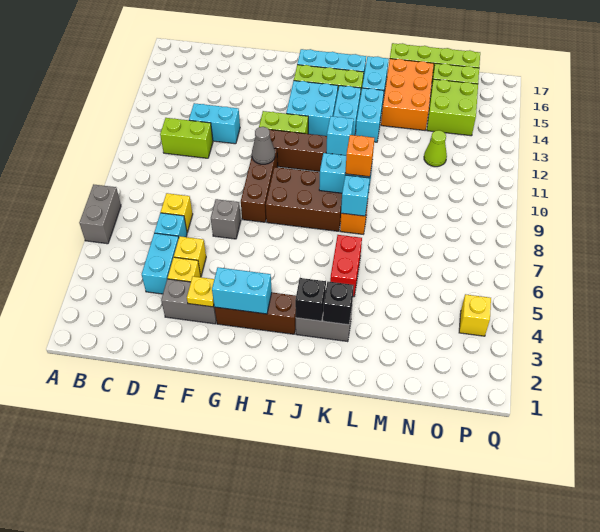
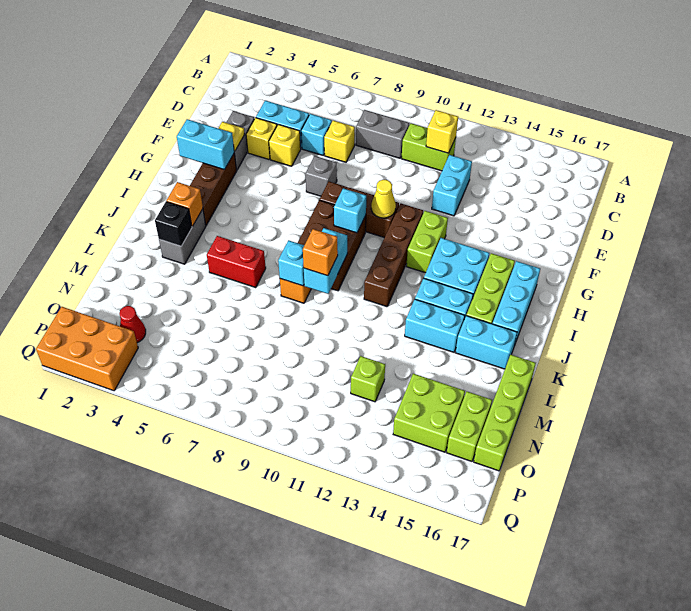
grey 1x2 brick [79,184,121,244] -> grey 1x2 brick moved to [356,110,409,158]
lime 1x2 brick [160,118,213,158] -> lime 1x2 brick turned to [402,123,456,171]
cyan 1x2 brick [212,267,272,314] -> cyan 1x2 brick turned to [177,119,235,170]
grey 1x1 cone [252,127,275,164] -> yellow 1x1 cone [371,180,396,218]
black 1x1 brick [295,278,326,321] -> orange 1x1 brick [167,182,203,226]
cyan 1x1 brick [326,116,354,155] -> cyan 1x1 brick moved to [334,188,366,233]
orange 2x3 brick [381,59,434,130] -> orange 2x3 brick moved to [36,307,138,391]
lime 1x1 cone [424,130,447,167] -> lime 1x1 brick [351,356,385,402]
none -> red 1x1 cone [119,306,146,343]
yellow 1x1 brick [459,294,491,336] -> yellow 1x1 brick moved to [426,110,458,153]

